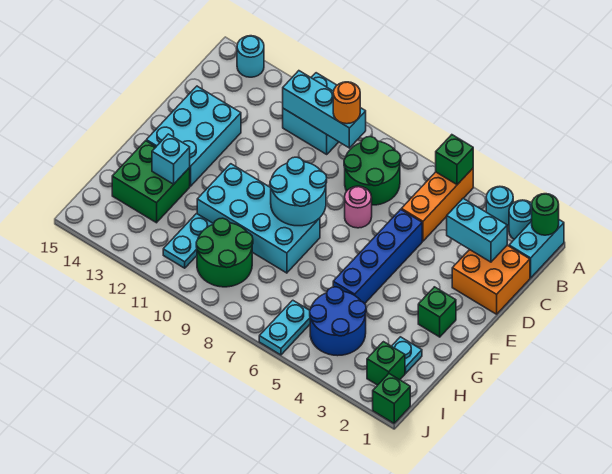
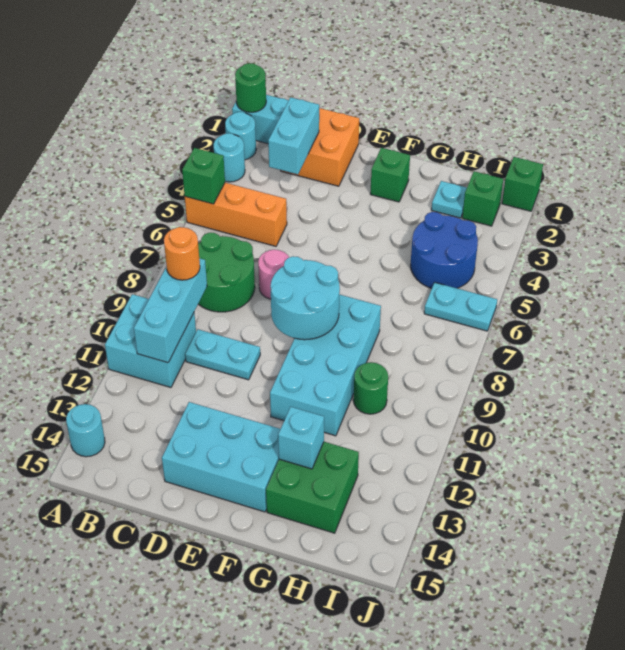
blue 1x4 brick [333,209,422,304] -> none
green 2x2 round brick [196,218,253,287] -> green 1x1 round brick [354,362,388,414]
cyan 1x2 plate [163,214,213,268] -> cyan 1x2 plate moved to [185,329,260,380]

